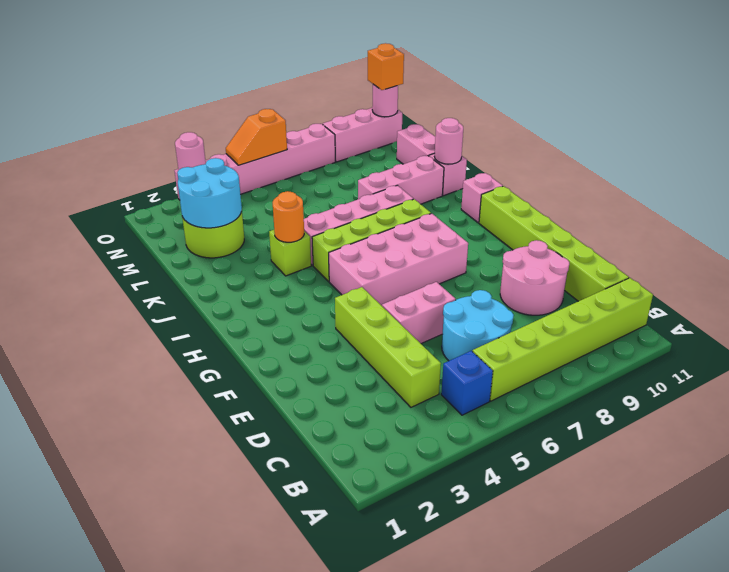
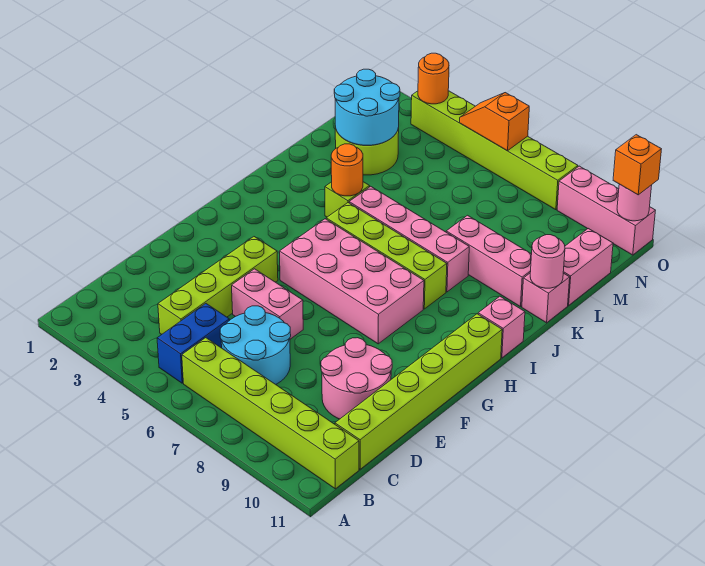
blue 1x1 brick [441,351,493,415] -> blue 1x2 brick [157,304,229,383]
pink 1x6 brick [174,124,335,200] -> lime 1x6 brick [411,91,578,210]
pink 1x1 round brick [175,132,206,170] -> orange 1x1 round brick [418,53,449,104]

